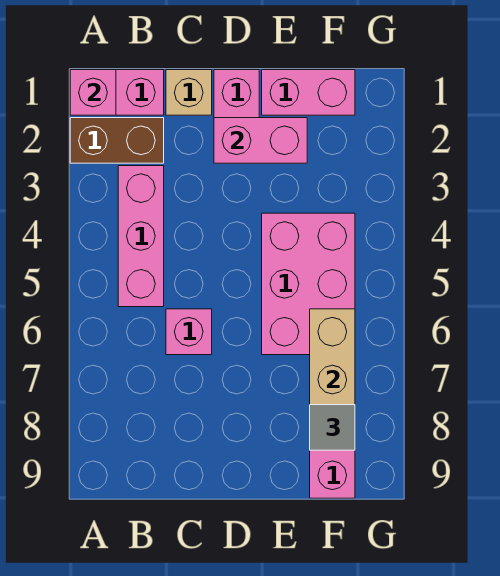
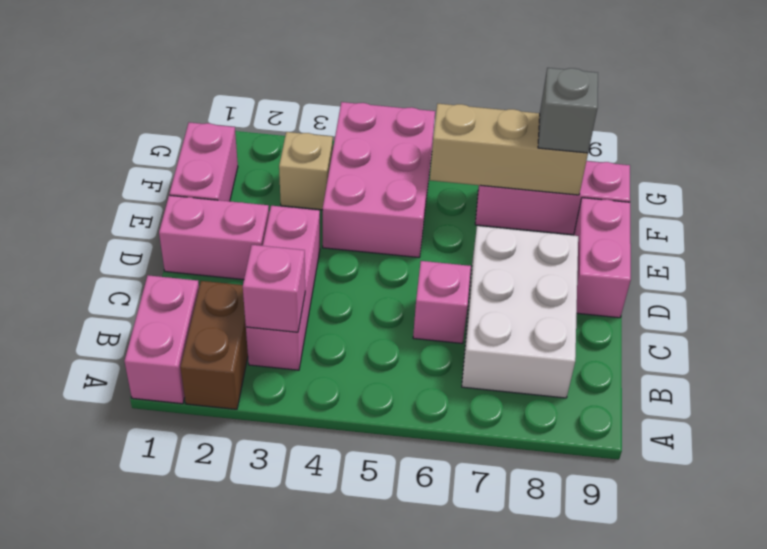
pink 1x1 brick [70,70,116,115] -> pink 1x1 brick moved to [243,245,305,332]
pink 1x3 brick [118,166,164,307] -> pink 1x3 brick turned to [246,206,320,370]
none -> white 2x3 brick [462,226,578,398]
tan 1x1 brick [166,70,212,115] -> tan 1x1 brick moved to [279,132,333,210]
pink 1x2 brick [214,118,307,163] -> pink 1x2 brick moved to [574,198,631,318]
pink 2x3 brick [262,213,355,355] -> pink 2x3 brick turned to [323,102,435,257]
grey 1x1 tile [310,405,355,450] -> grey 1x1 brick [538,68,598,153]

